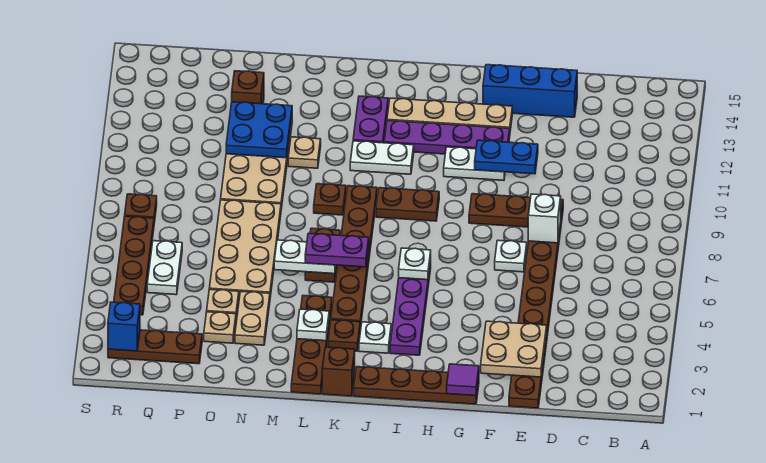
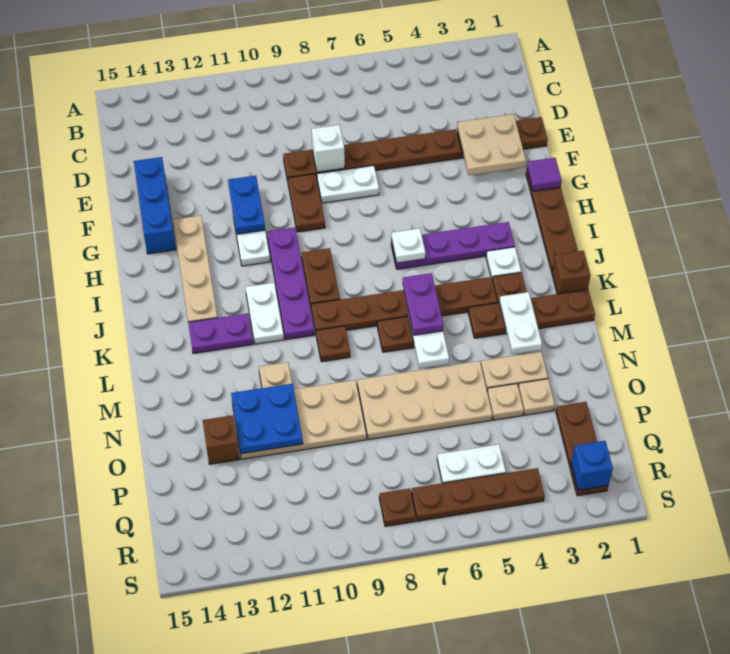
white 1x1 plate [495,240,527,272] -> white 1x2 plate [317,166,379,203]
purple 1x4 plate [384,121,510,154] -> purple 1x4 plate moved to [267,227,315,340]
white 1x1 plate [297,309,329,341] -> white 1x2 plate [499,292,542,354]

